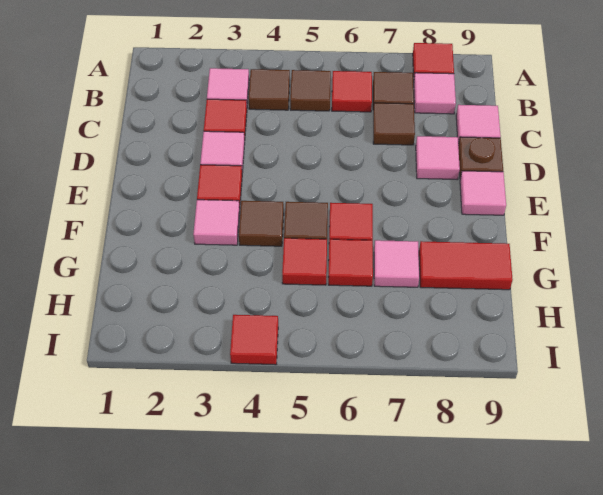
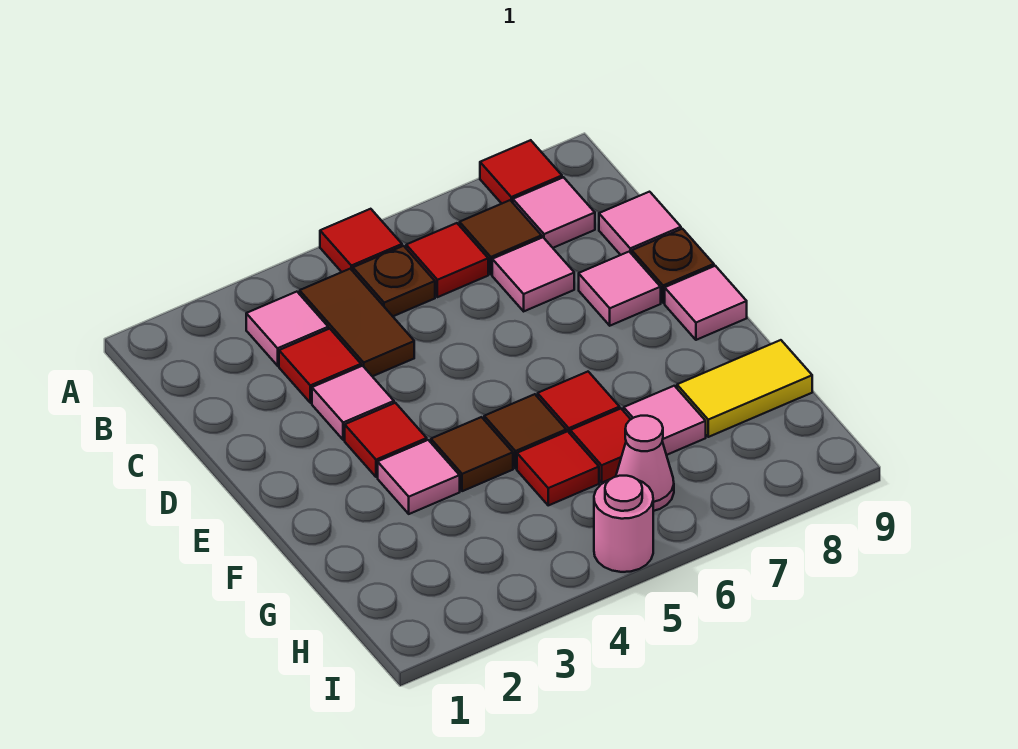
brown 1x1 tile [249,69,290,110] -> brown 1x2 tile [300,269,414,376]
brown 1x1 tile [290,70,331,111] -> brown 1x1 plate [353,246,435,316]
brown 1x1 tile [373,103,415,145] -> pink 1x1 tile [492,237,574,311]
red 1x2 tile [419,241,513,290] -> yellow 1x2 tile [677,340,812,437]
none -> pink 1x1 cone [616,416,674,511]
red 1x1 tile [230,315,278,365] -> red 1x1 tile moved to [320,209,402,272]
none -> pink 1x1 round brick [594,476,653,572]

